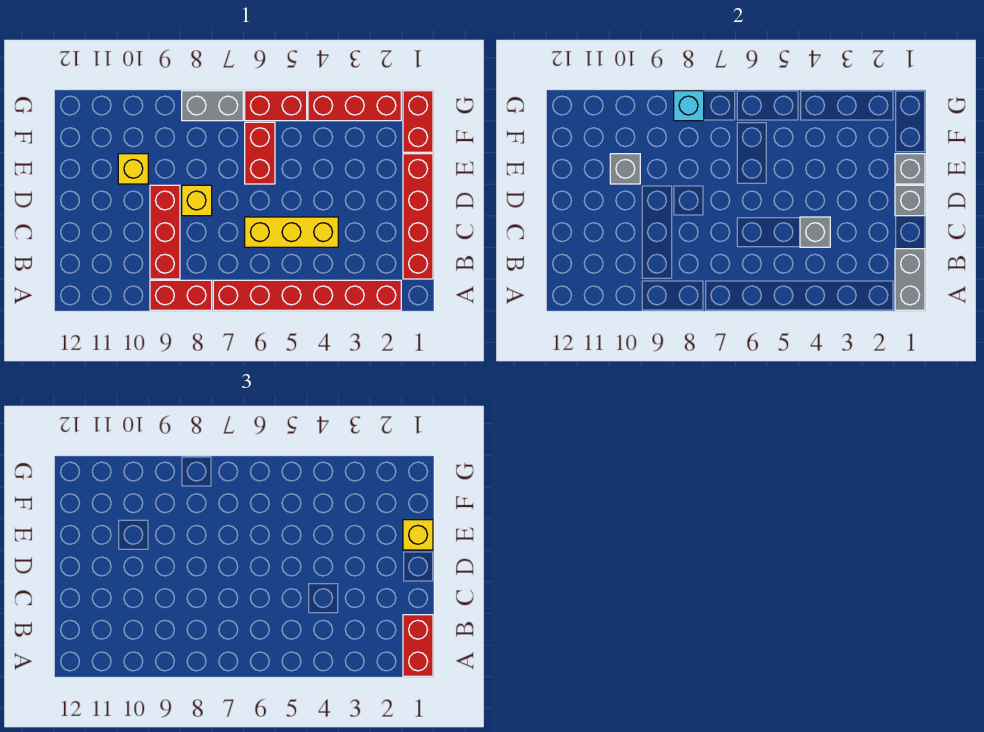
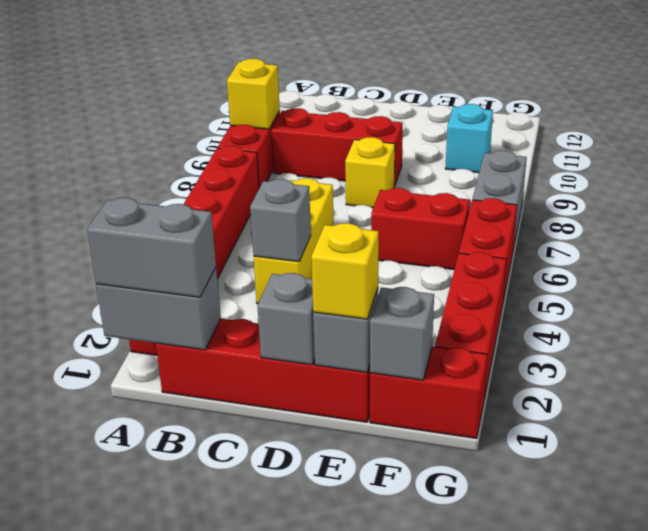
red 1x2 brick [403,615,433,676] -> grey 1x2 brick [87,198,216,297]
yellow 1x1 brick [118,154,148,184] -> yellow 1x1 brick moved to [227,59,280,129]
grey 1x1 brick [610,154,640,184] -> grey 1x1 brick moved to [370,287,434,380]
cyan 1x1 brick [674,91,704,121] -> cyan 1x1 brick moved to [445,104,493,173]

